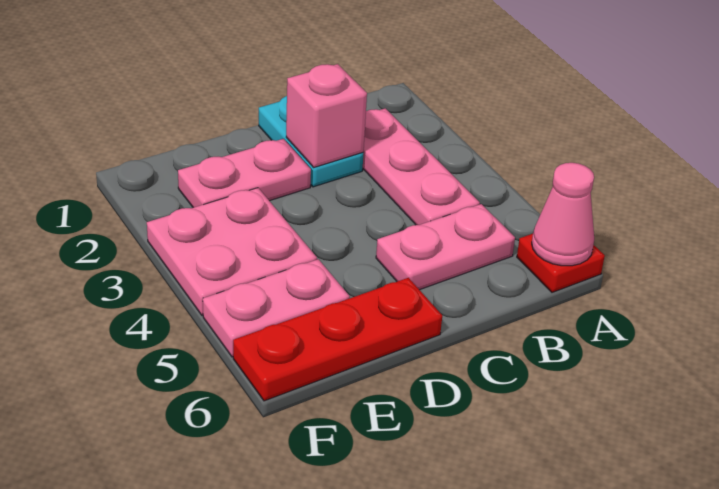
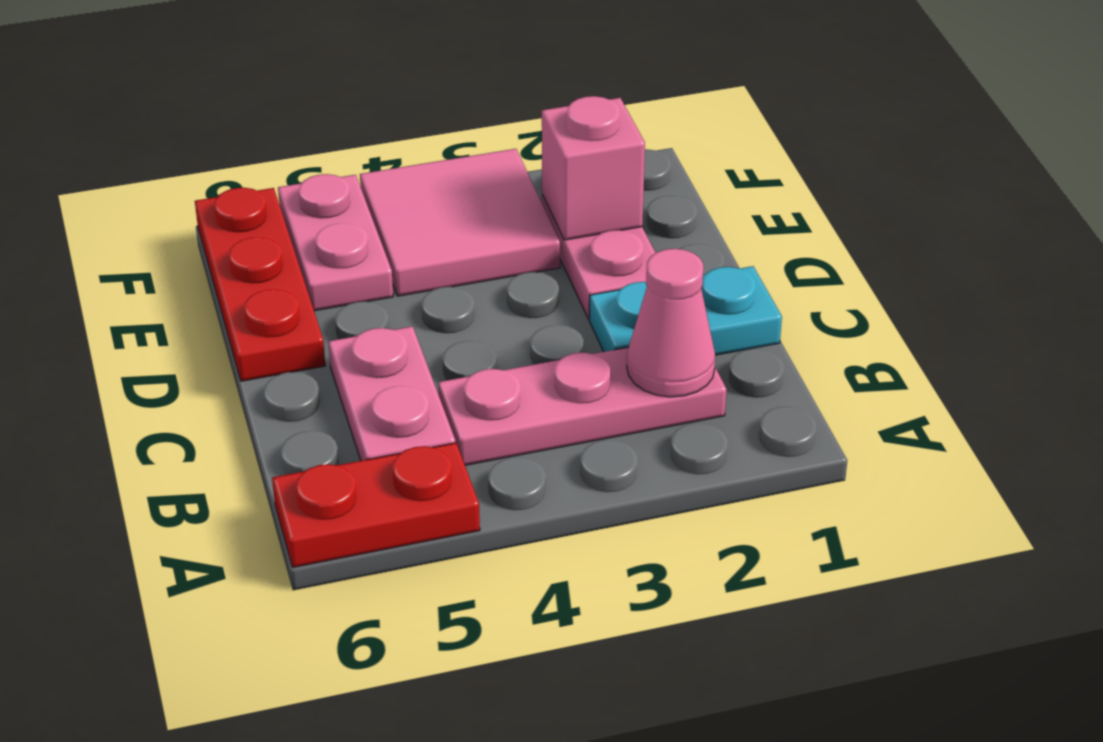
red 1x1 plate [517,234,605,292] -> red 1x2 plate [272,443,480,567]
pink 1x1 cone [532,163,594,266] -> pink 1x1 cone moved to [627,249,715,397]
pink 1x1 brick [286,64,367,167] -> pink 1x1 brick moved to [542,96,645,240]
pink 2x2 plate [147,188,317,316] -> pink 2x2 tile [360,149,560,296]

